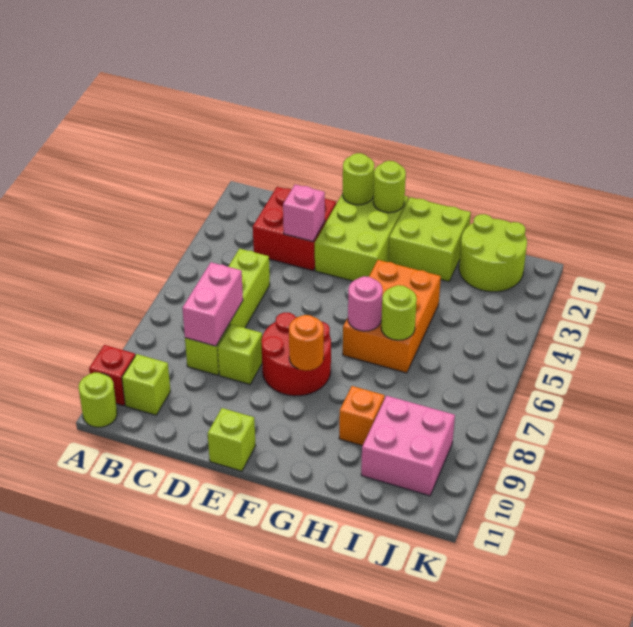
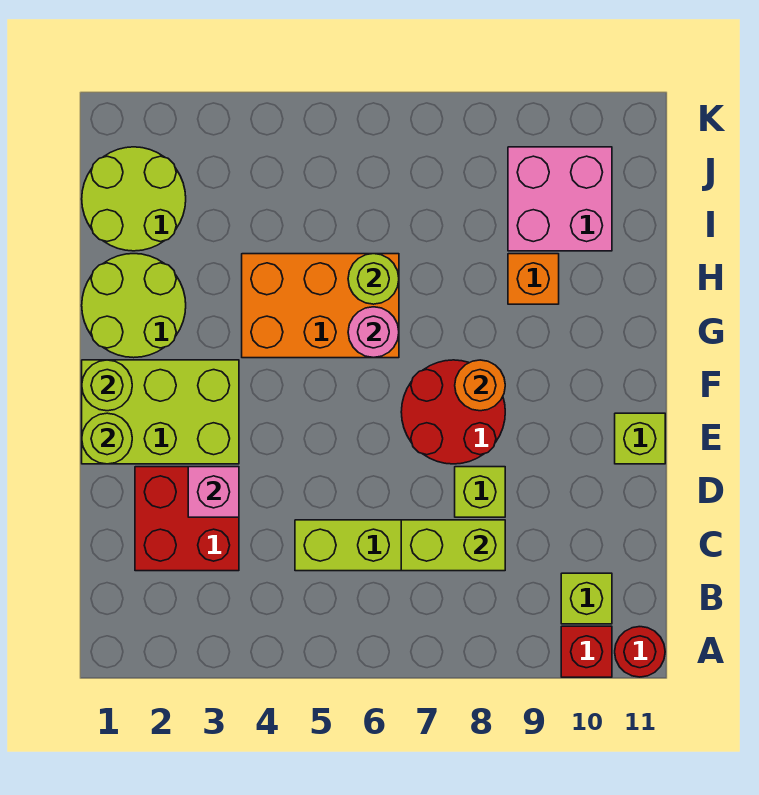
lime 1x1 round brick [79,372,117,427] -> red 1x1 round brick [615,627,665,677]
pink 1x2 brick [182,262,243,346] -> lime 1x2 brick [401,520,505,571]
lime 2x2 brick [388,197,471,282] -> lime 2x2 round brick [82,254,186,358]

